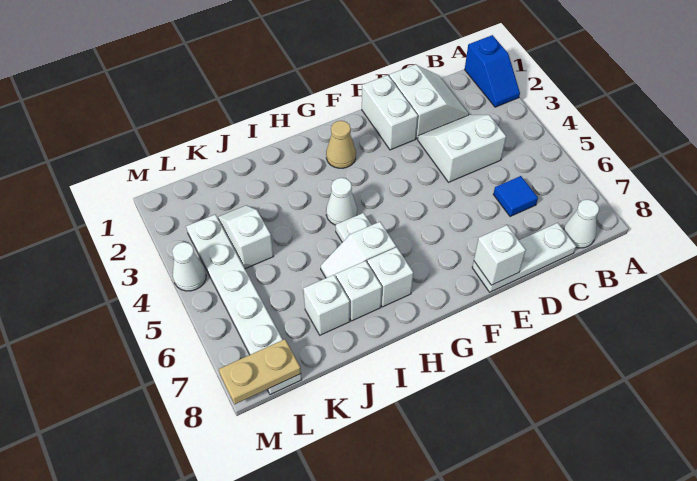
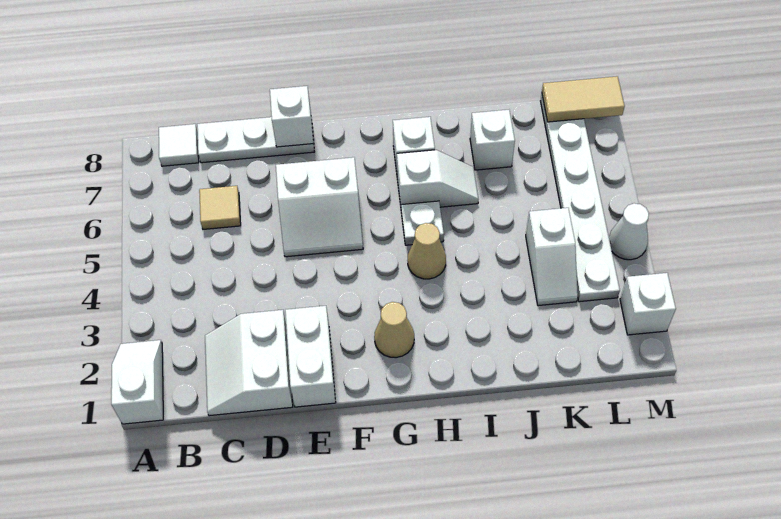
blue 1x2 slope [465,35,520,107] -> white 1x2 slope [111,340,163,424]
white 1x1 cone [564,199,599,248] -> white 1x1 tile [159,124,199,166]
white 2x2 slope [418,115,506,182] -> white 2x2 slope moved to [276,157,363,257]
blue 1x1 tile [493,176,538,217] -> tan 1x1 tile [199,186,241,229]
white 1x1 cone [326,178,357,225] -> tan 1x1 cone [408,223,446,279]
white 1x1 brick [336,261,382,321] -> white 1x1 brick moved to [620,273,676,335]
tan 1x2 plate [219,339,301,404] -> tan 1x2 tile [542,76,625,122]

